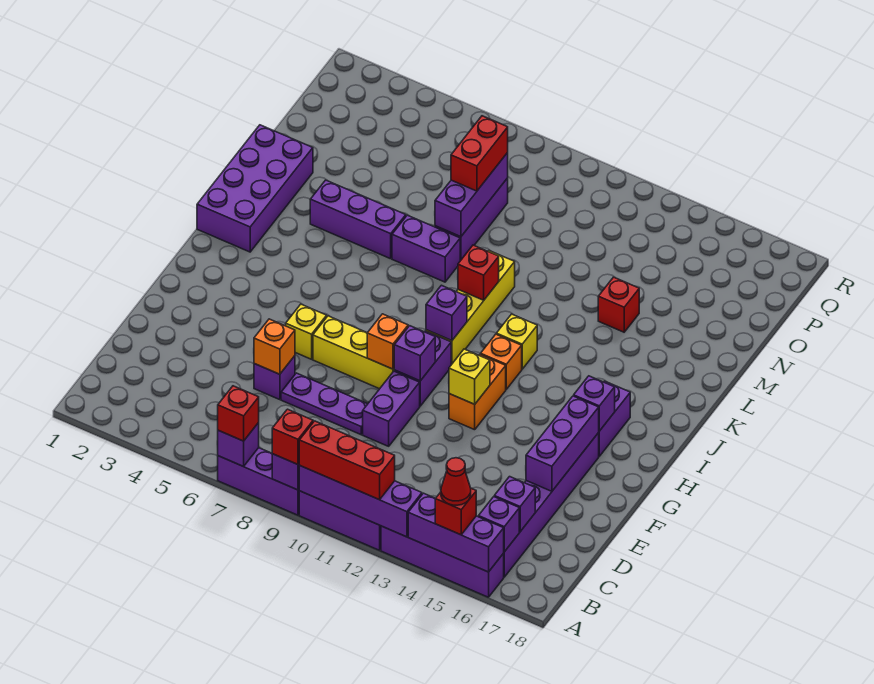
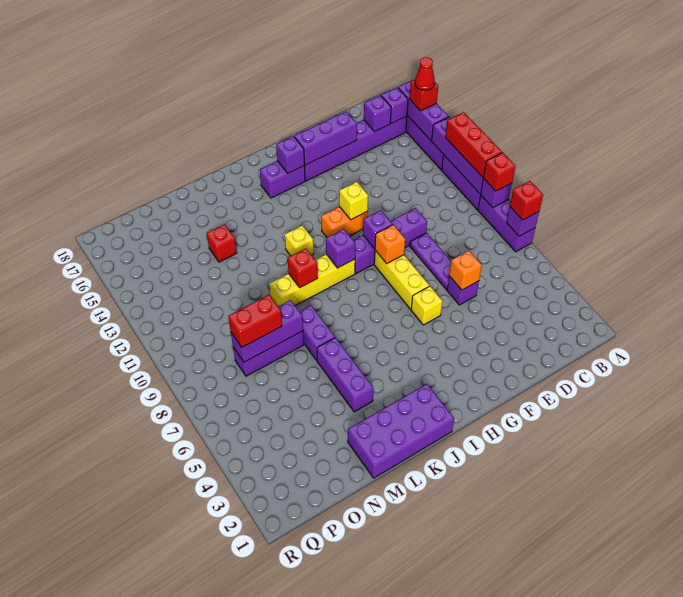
orange 1x1 brick [481,334,522,389] -> none

